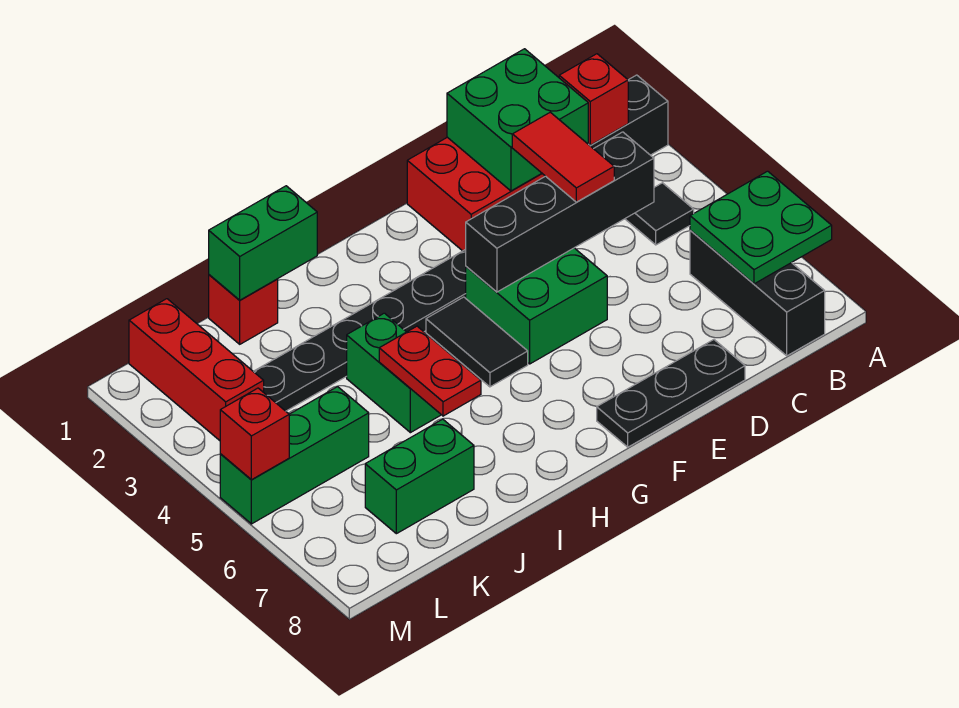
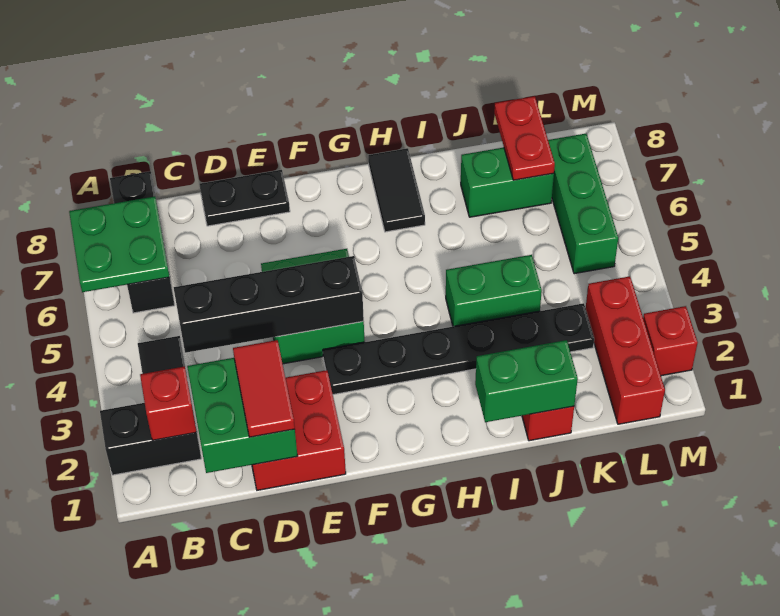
red 1x2 tile [512,112,614,202] -> red 1x2 tile moved to [233,340,295,437]
black 1x3 plate [597,340,745,447] -> black 1x2 plate [199,170,290,226]
black 1x2 tile [426,297,528,387] -> black 1x2 tile moved to [368,148,425,232]
green 1x2 brick [347,313,441,433] -> green 1x2 brick turned to [446,255,542,326]
red 1x2 plate [379,326,481,416] -> red 1x2 plate moved to [494,96,555,180]
green 1x3 brick [220,387,369,524] -> green 1x3 brick turned to [548,134,618,274]
red 1x1 brick [220,388,289,480] -> red 1x1 brick moved to [643,306,698,376]

